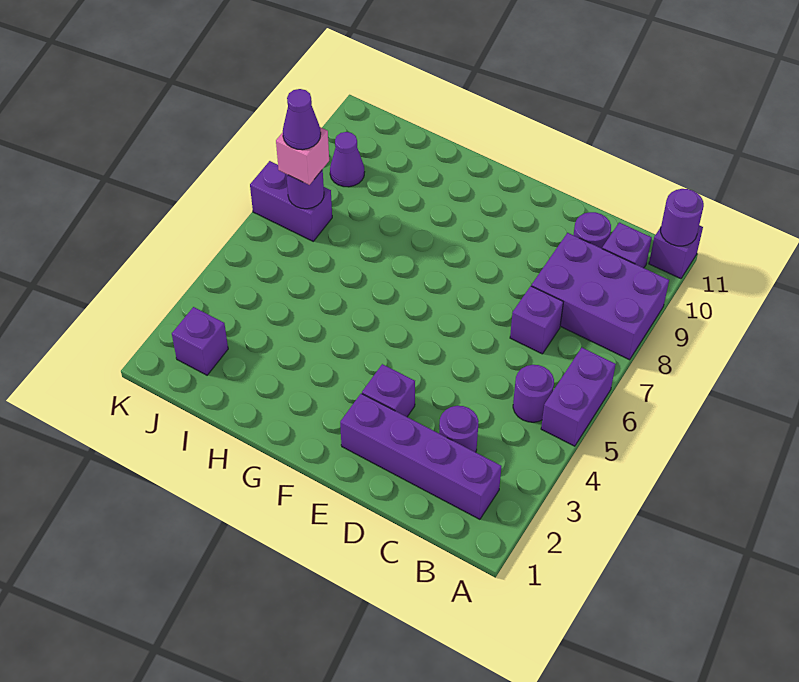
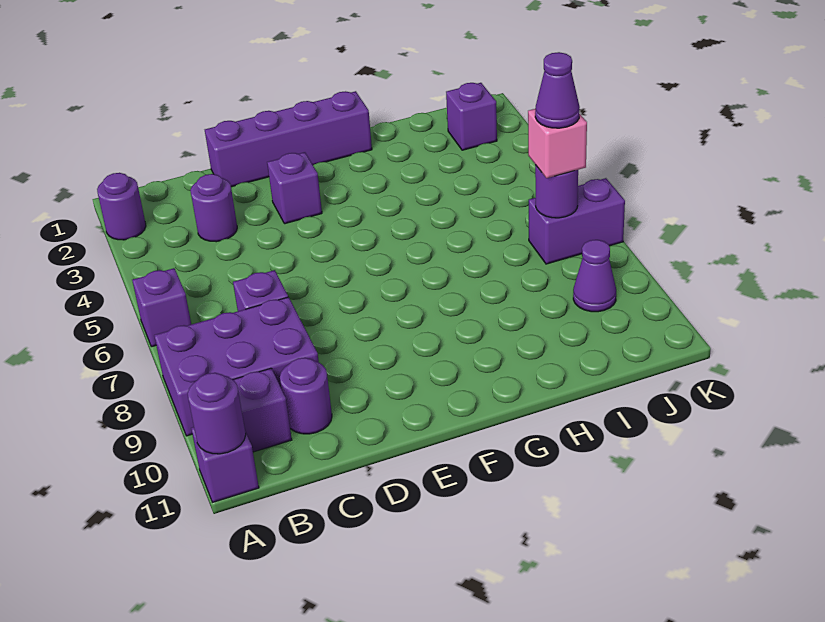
purple 1x2 brick [541,348,616,446] -> purple 1x1 brick [132,268,191,347]
purple 1x4 brick [340,394,502,519] -> purple 1x4 brick moved to [205,91,372,187]
purple 1x1 round brick [513,365,554,422] -> purple 1x1 round brick moved to [97,173,146,240]

